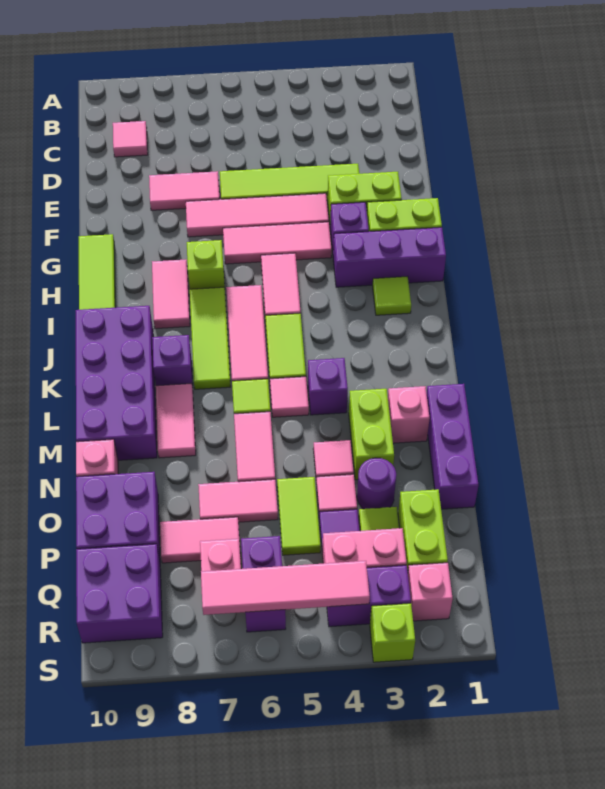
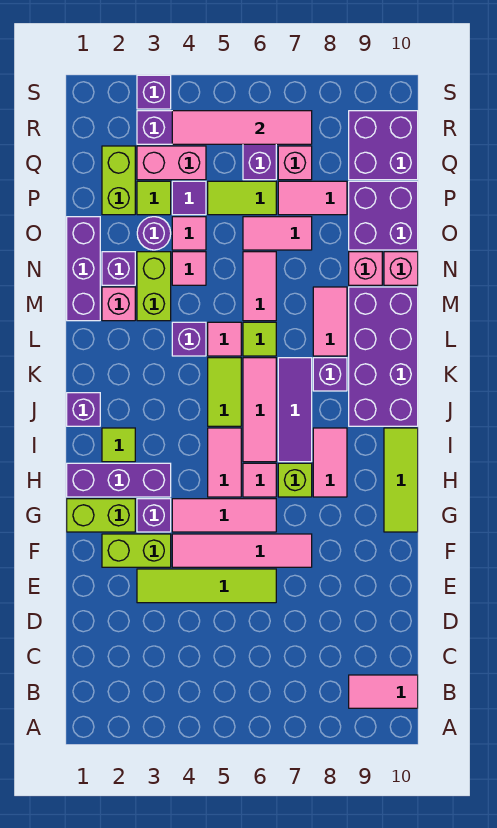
pink 1x1 tile [113,121,148,157] -> pink 1x1 tile moved to [243,463,276,497]
pink 1x2 tile [149,171,220,210] -> pink 1x2 tile moved to [349,675,418,708]
lime 1x3 tile [190,287,231,389] -> purple 1x3 tile [278,358,312,462]
none -> purple 1x1 brick [67,393,100,426]
none -> purple 1x1 brick [102,252,135,285]
lime 1x2 tile [277,477,321,555] -> lime 1x2 tile turned to [208,181,276,215]
pink 1x1 brick [408,563,453,621] -> pink 1x1 brick moved to [349,252,382,285]
lime 1x1 brick [370,603,415,662] -> purple 1x1 brick [137,75,171,109]

